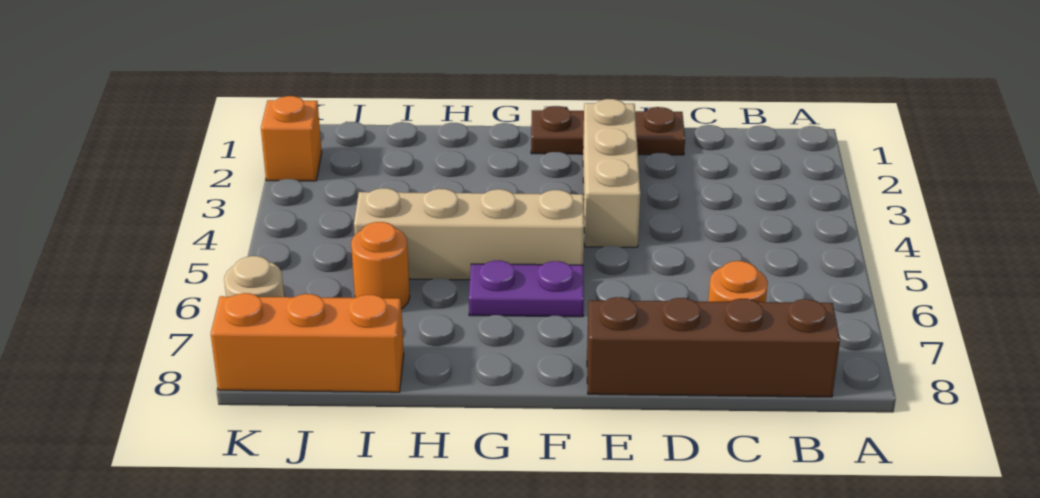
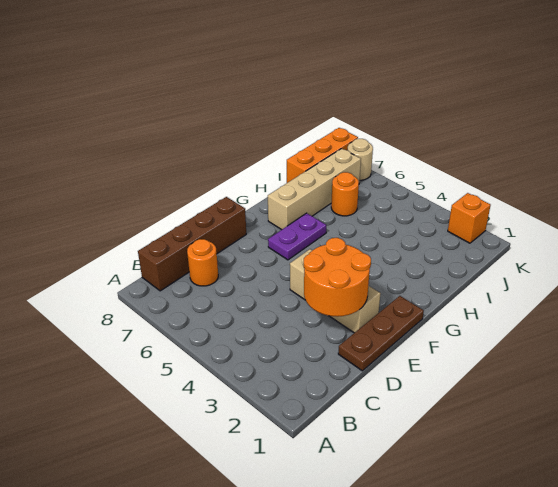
none -> orange 2x2 round brick [304,238,371,317]
tan 1x4 brick [354,188,584,280] -> tan 1x4 brick moved to [268,149,361,230]

